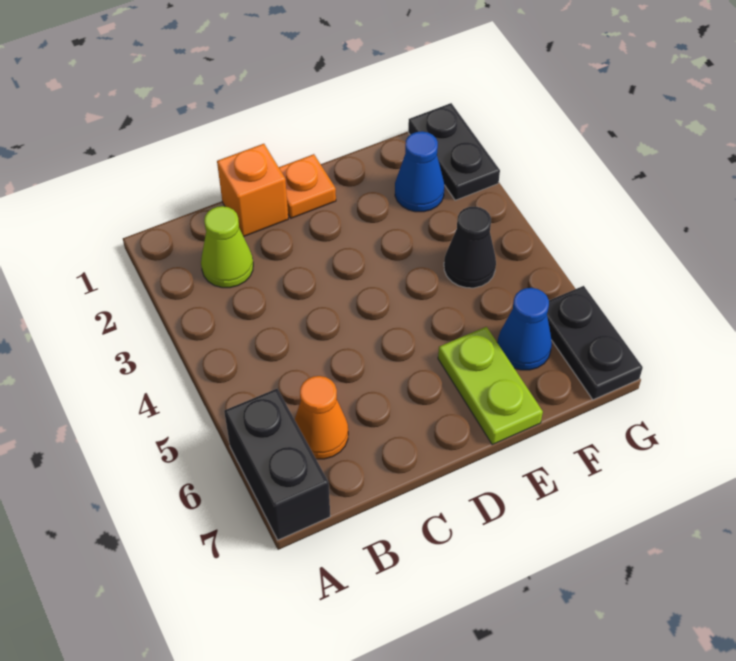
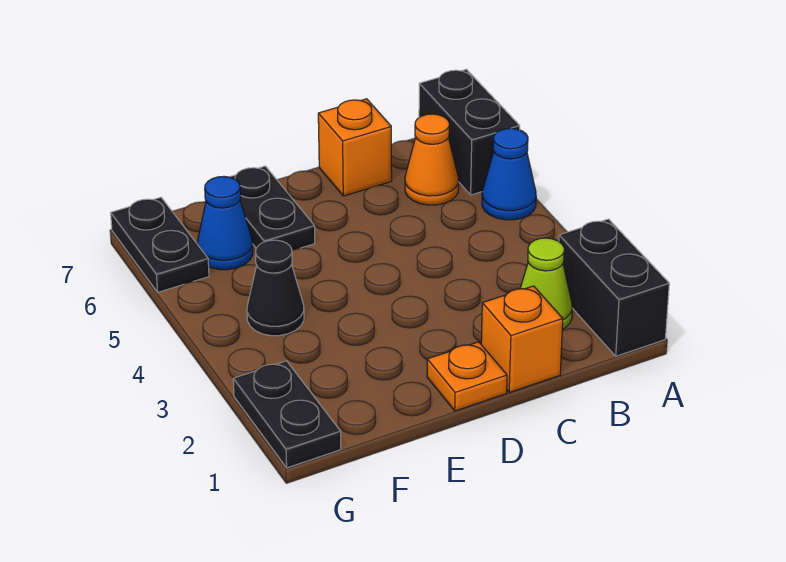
none -> black 1x2 brick [559,219,669,356]
none -> orange 1x1 brick [318,99,392,196]
lime 1x2 plate [438,327,543,445] -> black 1x2 plate [231,166,315,250]
blue 1x1 cone [395,131,444,212] -> blue 1x1 cone moved to [482,128,536,220]

